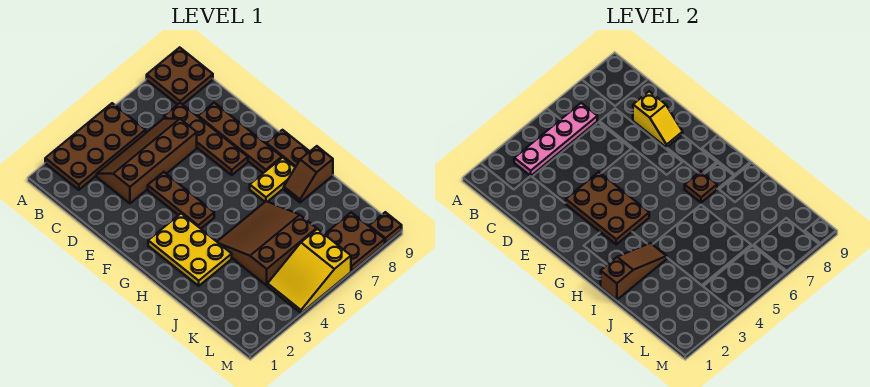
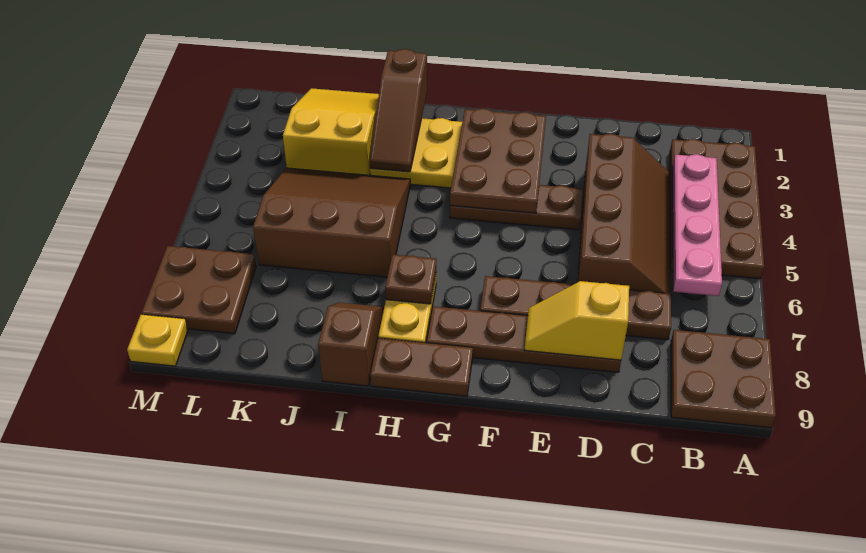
brown 2x3 plate [566,172,649,244] -> brown 2x3 plate turned to [450,109,546,213]
brown 3x3 slope [217,201,317,285] -> brown 3x3 slope turned to [253,168,410,277]
yellow 2x3 slope [268,229,351,313] -> yellow 2x3 slope moved to [283,88,379,175]
brown 1x1 plate [369,212,402,243] -> yellow 1x1 plate [127,314,188,366]

